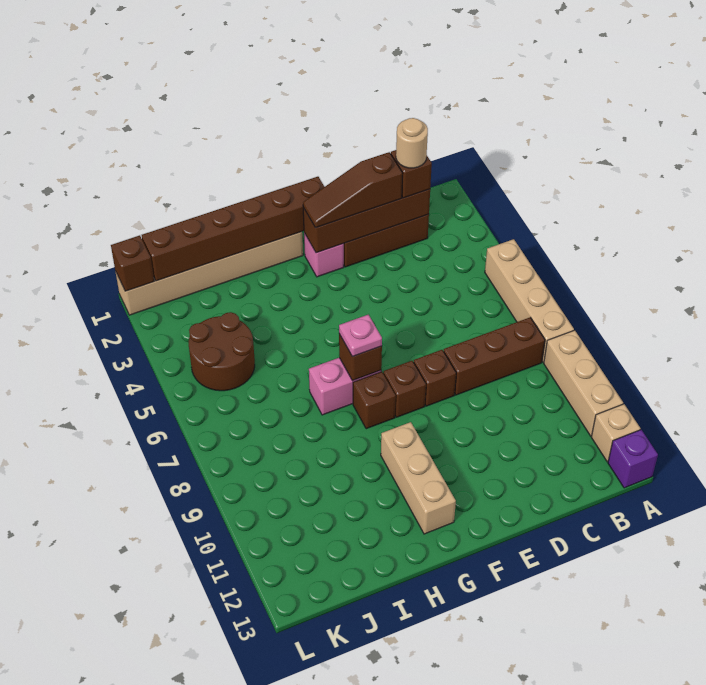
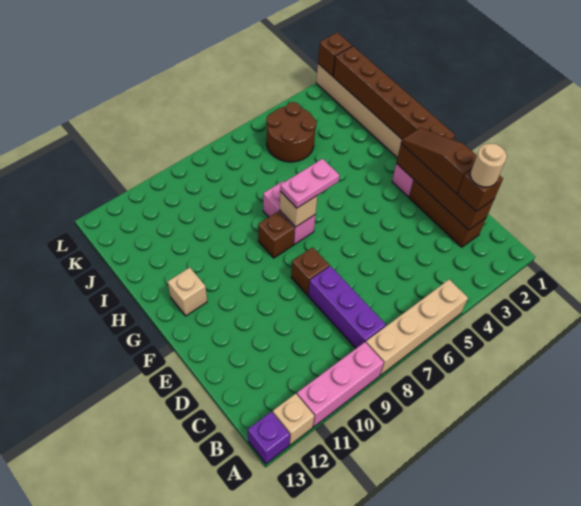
tan 1x3 brick [544,330,623,436] -> pink 1x3 brick [297,342,384,427]
brown 1x3 brick [444,318,545,395] -> purple 1x3 brick [308,266,386,348]
brown 1x1 brick [383,361,426,417] -> none
brown 1x1 brick [339,334,382,381] -> tan 1x1 brick [280,192,317,227]
pink 1x1 plate [339,315,382,357] -> pink 1x2 plate [280,159,340,208]
tan 1x3 brick [381,422,456,534] -> tan 1x1 brick [168,268,207,316]

